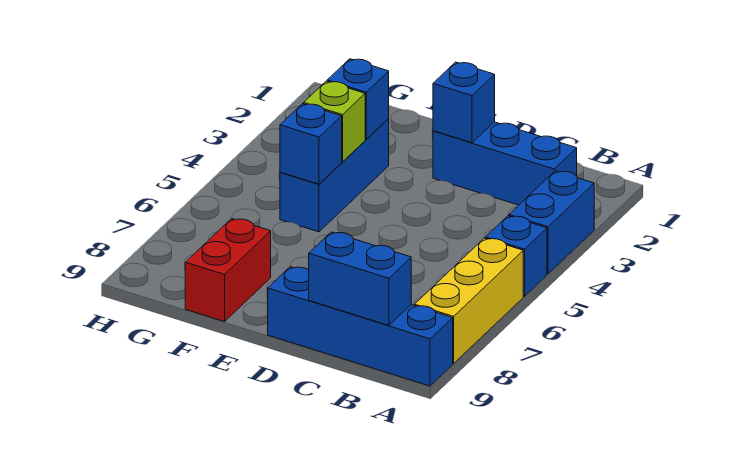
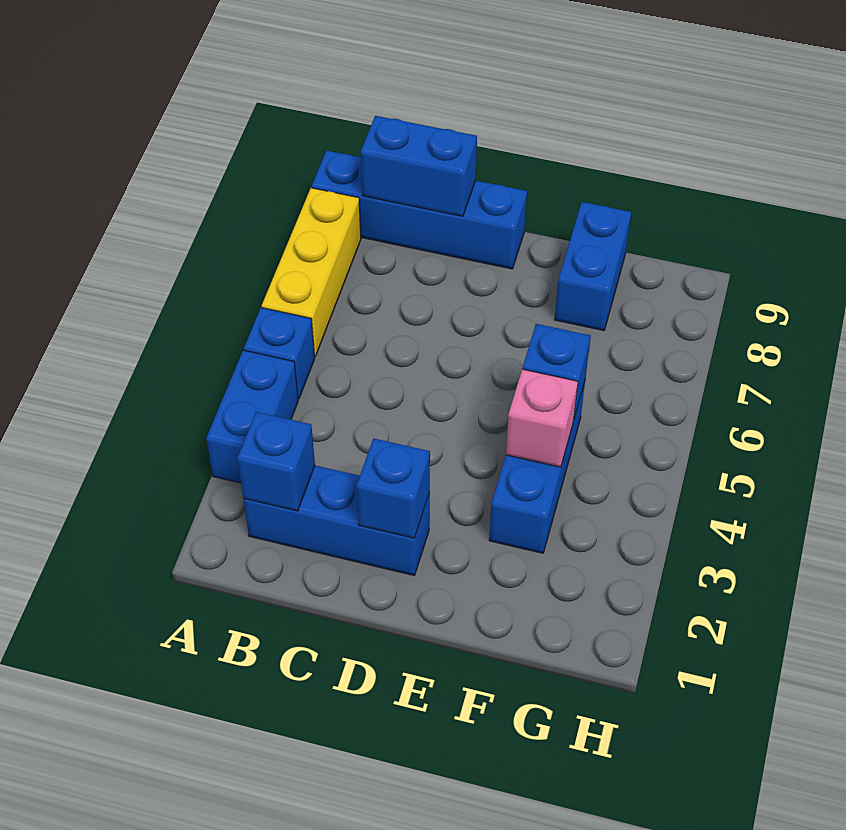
blue 1x1 brick [327,59,389,139] -> blue 1x1 brick moved to [237,412,315,511]
lime 1x1 brick [304,81,365,162] -> pink 1x1 brick [506,369,578,467]
red 1x2 brick [185,219,271,322] -> blue 1x2 brick [555,202,631,331]

